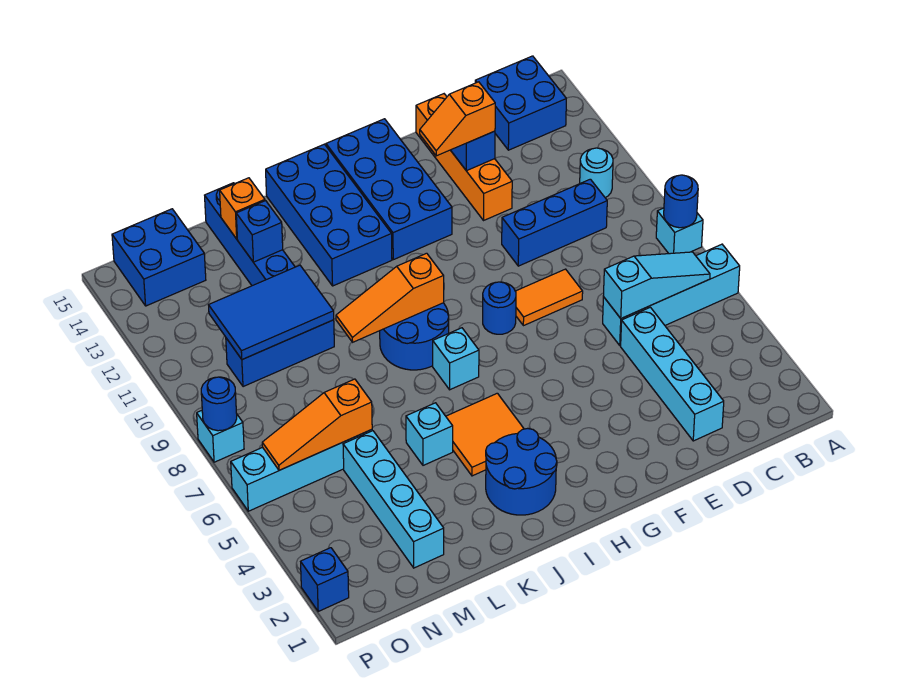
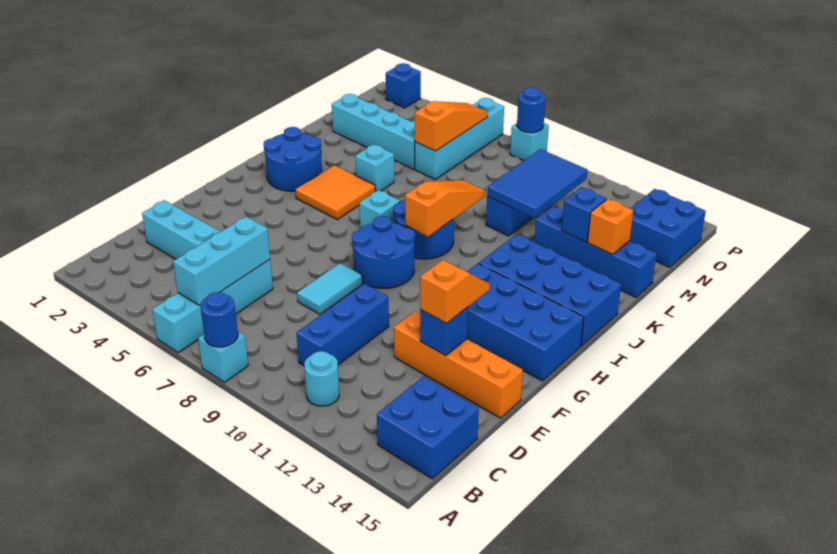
cyan 1x3 slope [603,252,710,318] -> cyan 1x3 brick [173,217,270,305]
orange 1x2 tile [515,269,583,326] -> cyan 1x2 tile [297,263,362,314]
blue 1x1 round brick [483,282,516,334] -> blue 2x2 round brick [352,216,415,288]

